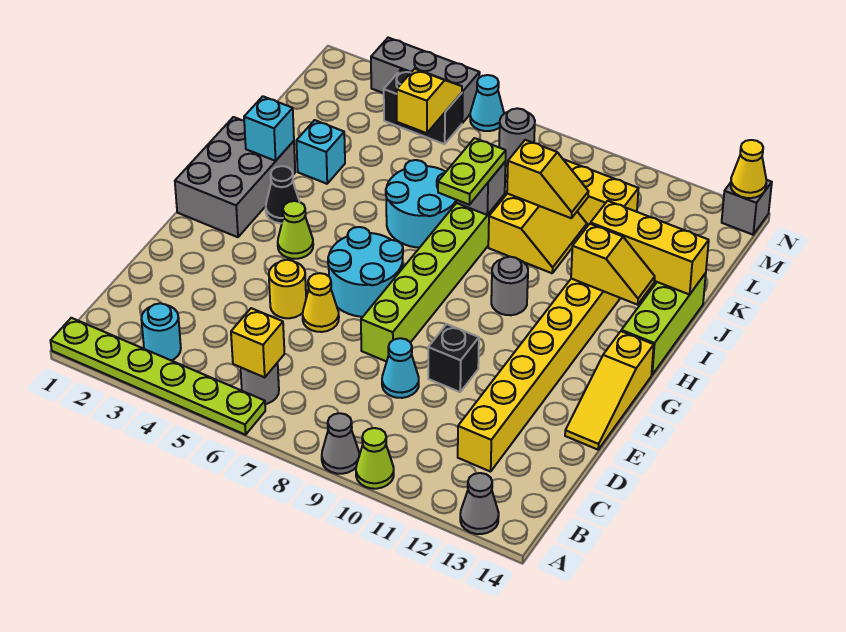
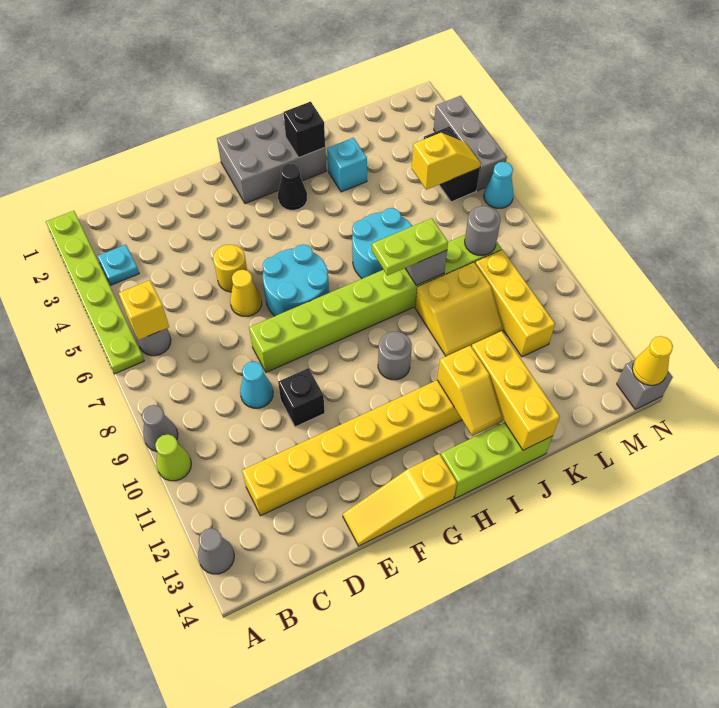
cyan 1x1 round brick [141,303,181,361] -> cyan 1x1 plate [97,245,139,285]
lime 1x1 cone [278,201,313,259] -> none
cyan 1x1 brick [244,96,294,161] -> black 1x1 brick [284,102,325,157]
yellow 1x2 slope [507,140,588,218] -> none

